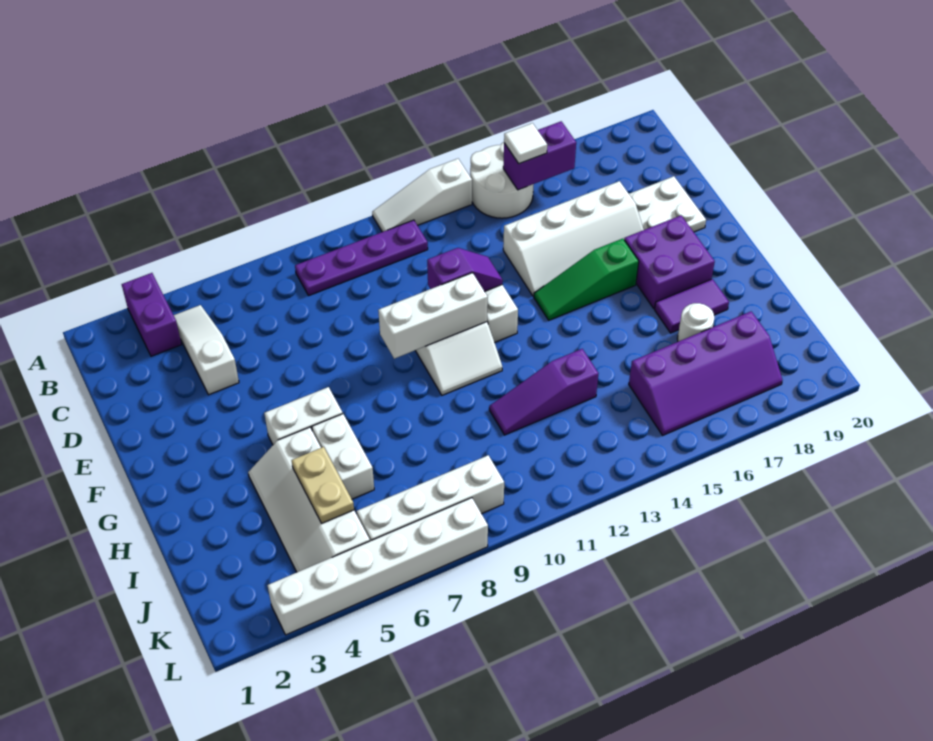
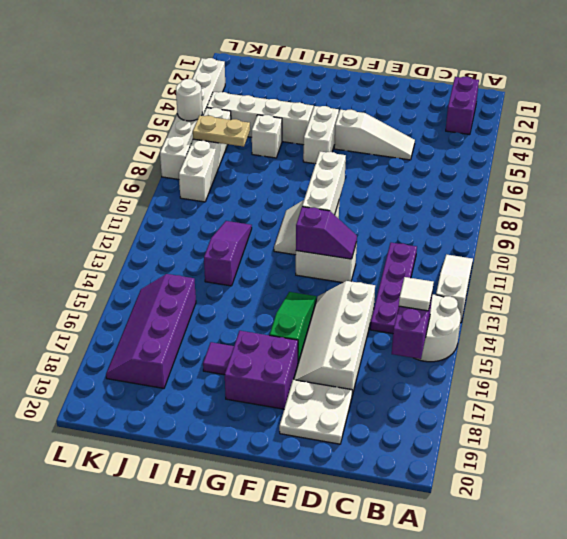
purple 1x2 brick [122,273,182,356] -> purple 1x2 brick turned to [446,77,479,135]
white 1x3 slope [174,305,239,395] -> white 1x3 slope moved to [334,110,415,160]
purple 1x4 plate [295,220,428,296] -> purple 1x4 plate moved to [370,243,417,334]
purple 1x2 slope [427,248,503,291] -> purple 1x2 slope turned to [296,207,357,259]
white 1x2 brick [312,414,374,499] -> white 1x1 brick [252,115,282,158]
purple 1x2 tile [655,279,729,333] -> purple 1x1 tile [203,342,234,375]
tan 1x2 plate [292,447,354,523] -> tan 1x2 plate moved to [193,116,250,147]
white 1x1 round brick [677,303,714,342] -> white 1x1 round brick moved to [176,79,202,121]

